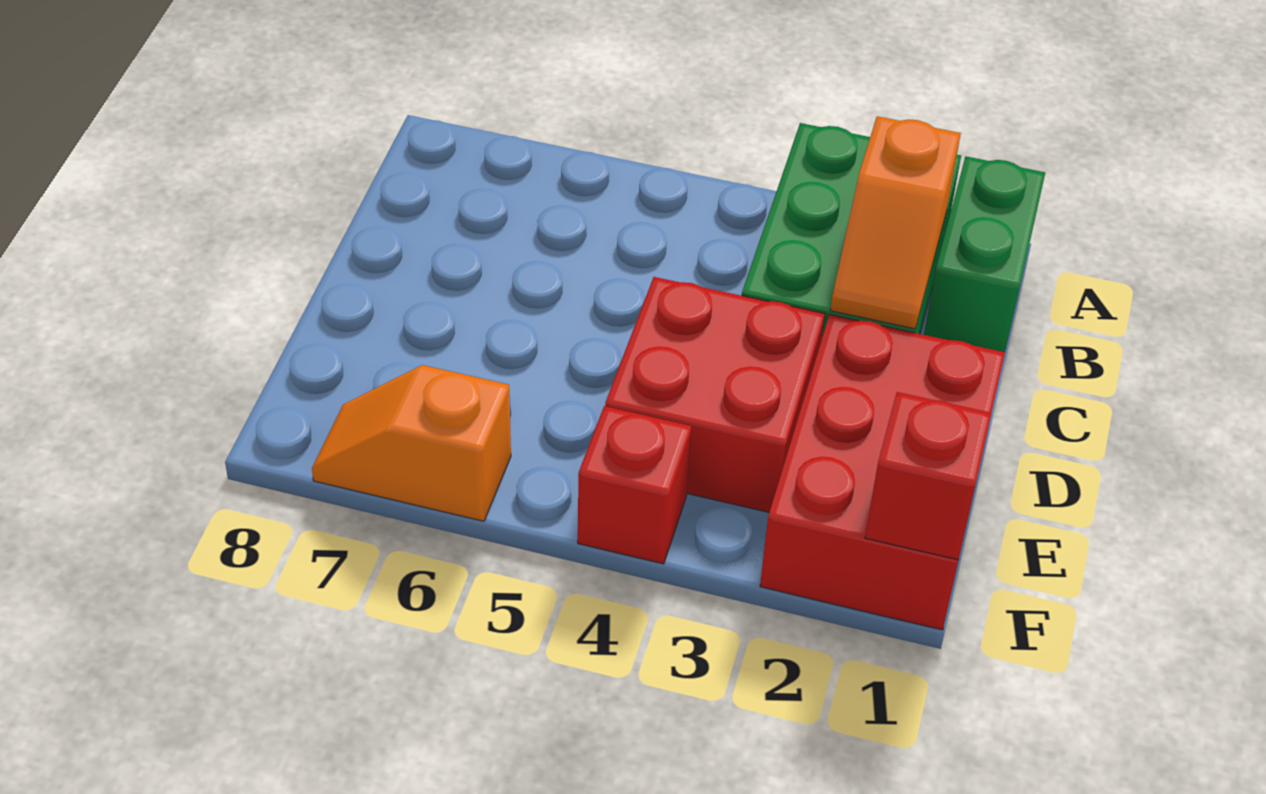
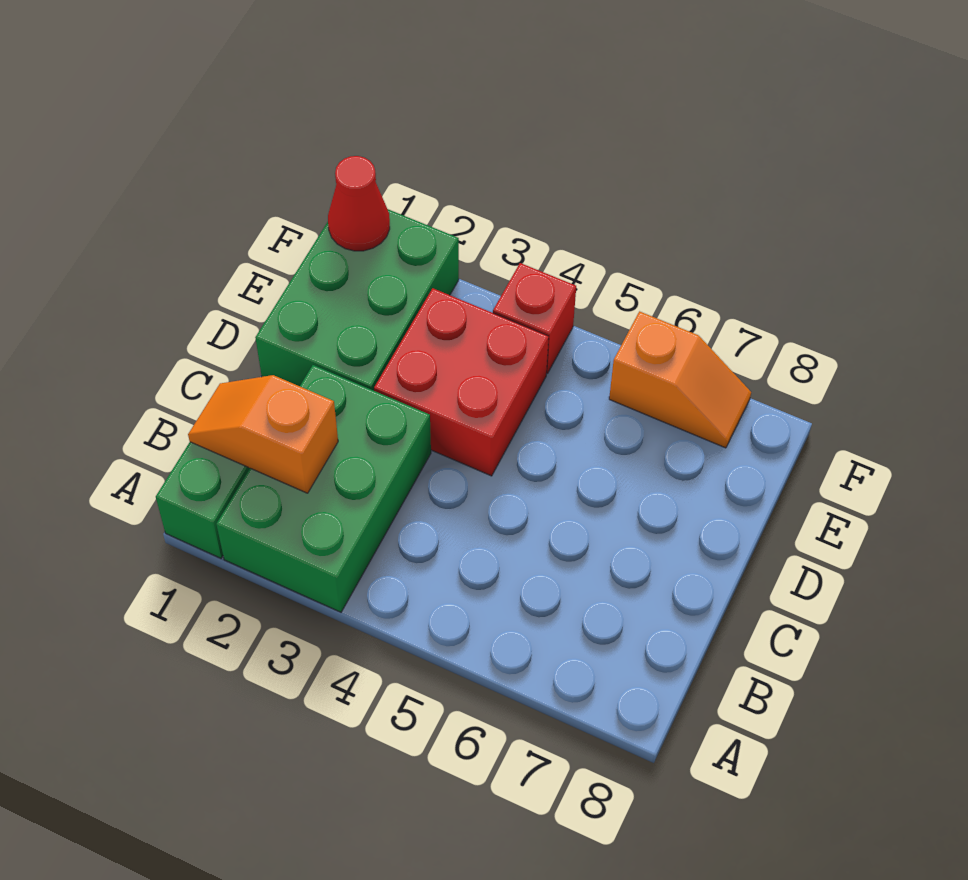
orange 1x2 slope [830,116,961,329] -> orange 1x2 slope turned to [188,375,338,493]
red 2x3 brick [760,315,1005,630] -> green 2x3 brick [255,209,459,391]
red 1x1 brick [865,392,992,560] -> red 1x1 cone [328,156,390,251]

